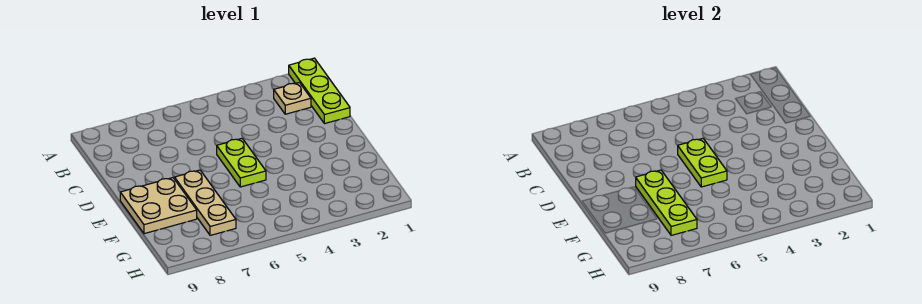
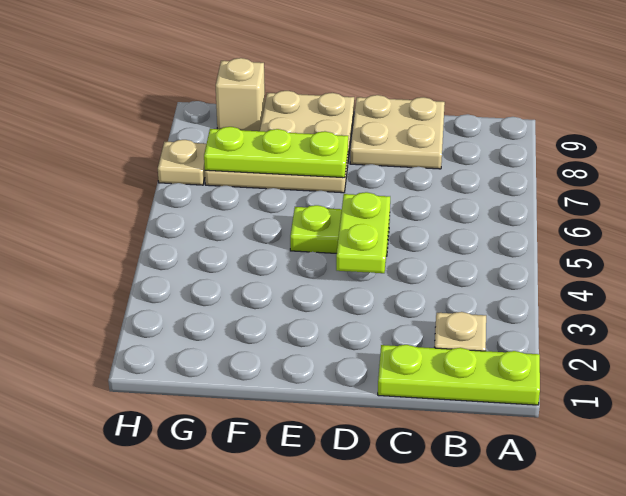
none -> tan 2x2 plate [350,95,445,169]
lime 1x2 plate [678,139,727,187] -> lime 1x2 plate turned to [336,192,390,273]
none -> tan 1x1 brick [216,58,265,131]
none -> tan 1x1 plate [158,140,206,185]

